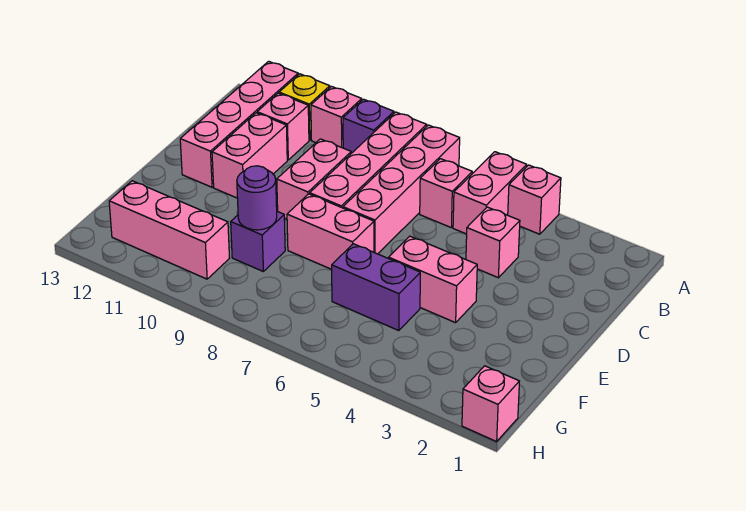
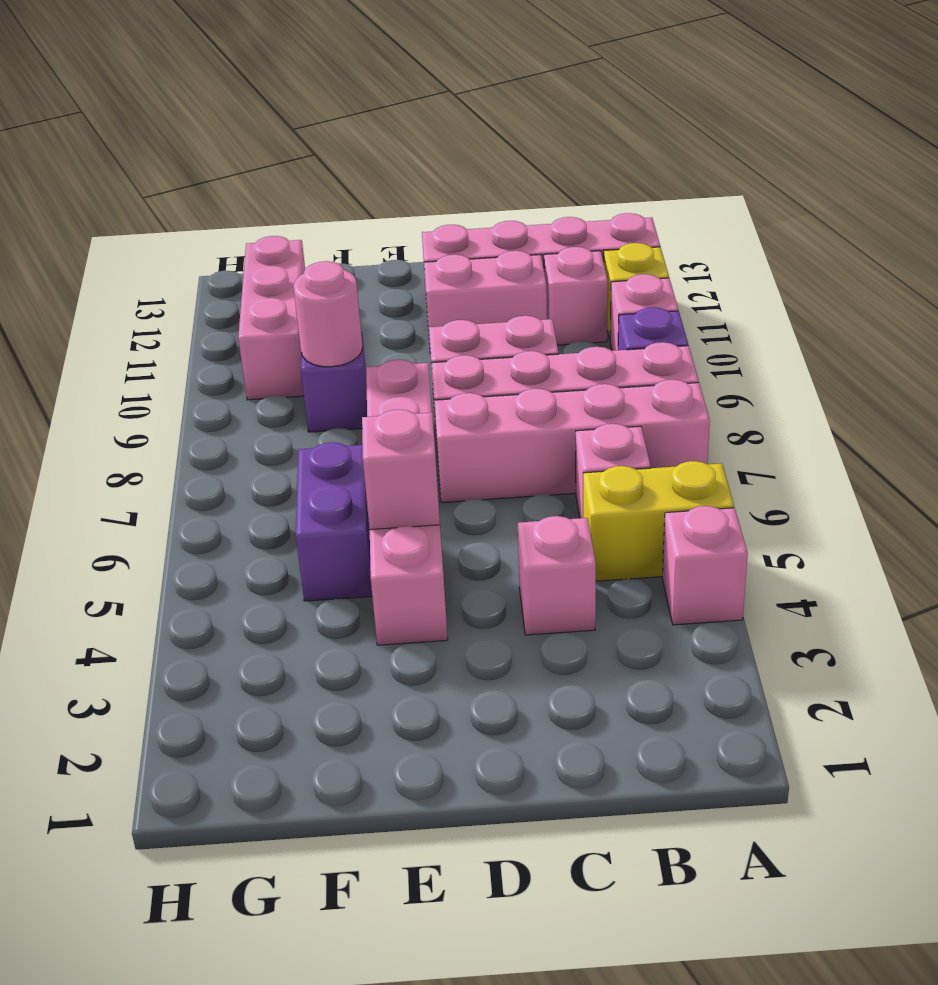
pink 1x2 brick [453,152,527,234] -> yellow 1x2 brick [583,461,734,581]
purple 1x1 round brick [237,166,277,230] -> pink 1x1 round brick [293,261,363,367]
pink 1x1 brick [462,366,519,442] -> pink 1x1 brick moved to [362,410,440,530]

